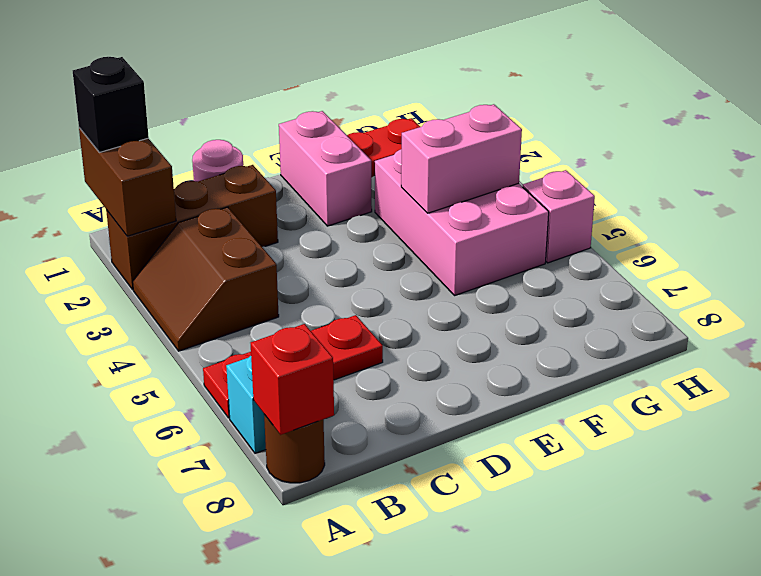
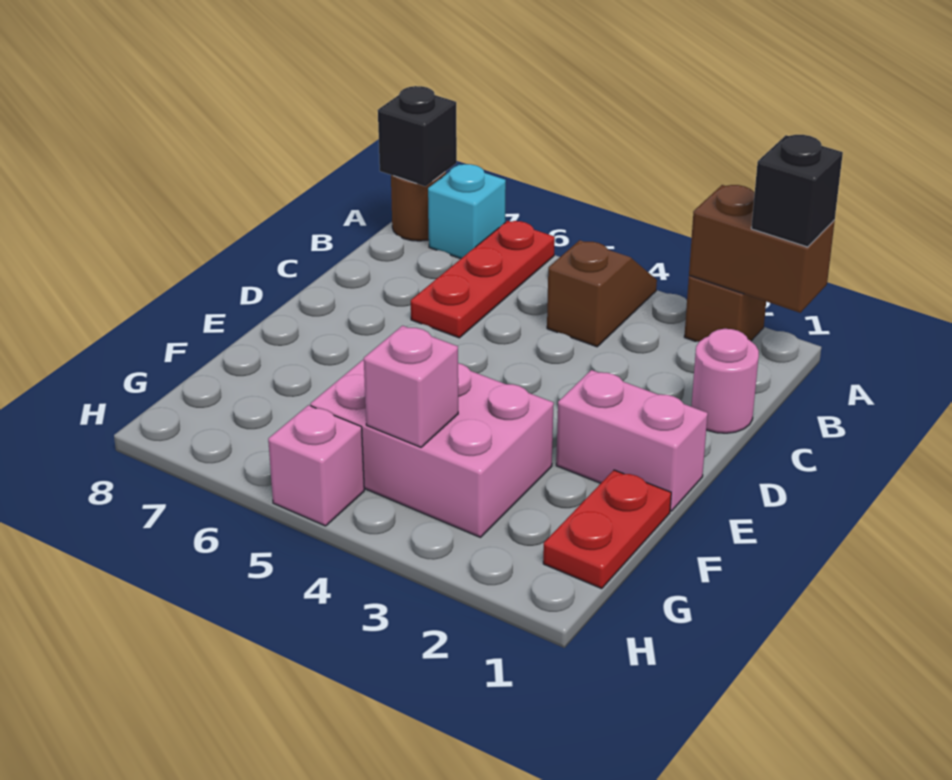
brown 1x3 brick [106,165,278,290] -> brown 1x1 brick [684,276,766,342]
brown 2x2 slope [133,207,279,351] -> brown 1x2 slope [547,240,657,347]
red 1x1 brick [251,324,334,435] -> black 1x1 brick [378,86,457,186]
pink 1x2 brick [401,104,522,213] -> pink 1x1 brick [364,326,458,447]

